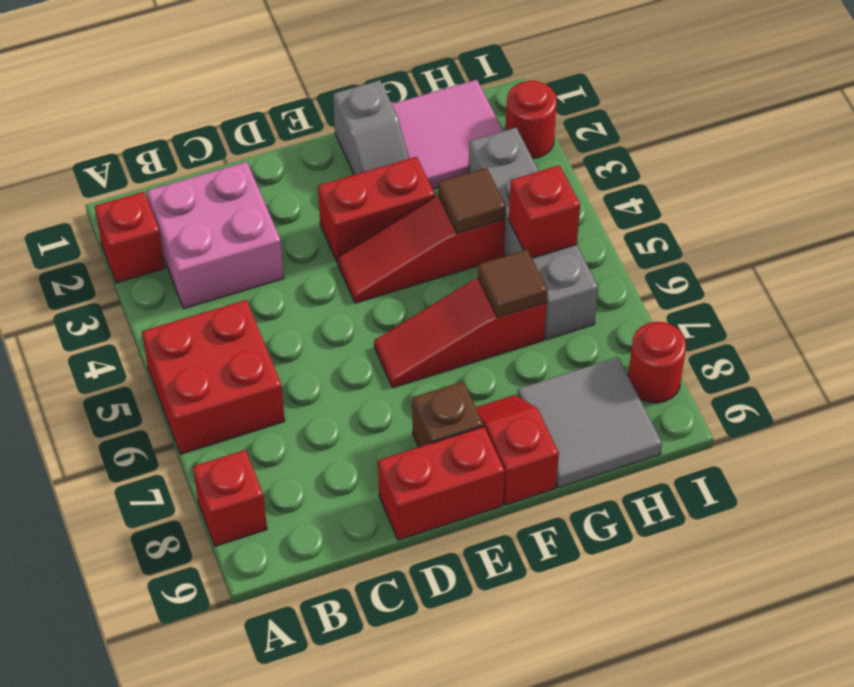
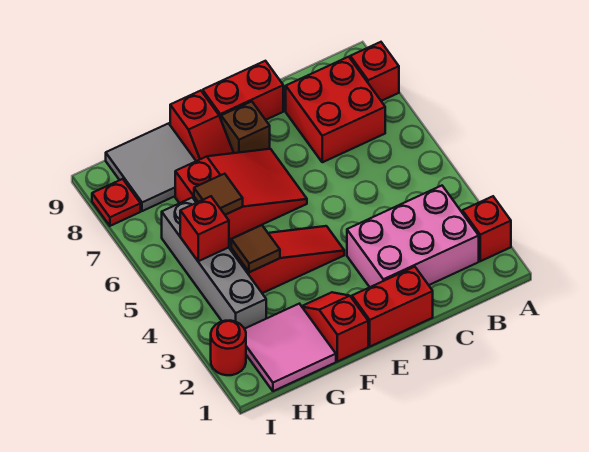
red 2x2 brick [142,300,285,454] -> red 2x2 brick moved to [286,57,385,162]
pink 2x2 brick [147,162,284,308] -> pink 2x3 brick [347,186,479,287]
red 1x2 brick [318,157,435,262] -> red 1x2 brick moved to [352,267,433,346]
red 1x3 slope [374,278,547,388] -> red 2x3 slope [175,149,307,240]
grey 1x2 slope [333,80,409,175] -> red 1x2 slope [302,292,368,362]
red 1x1 round brick [628,322,686,403] -> red 1x1 plate [92,179,141,226]

